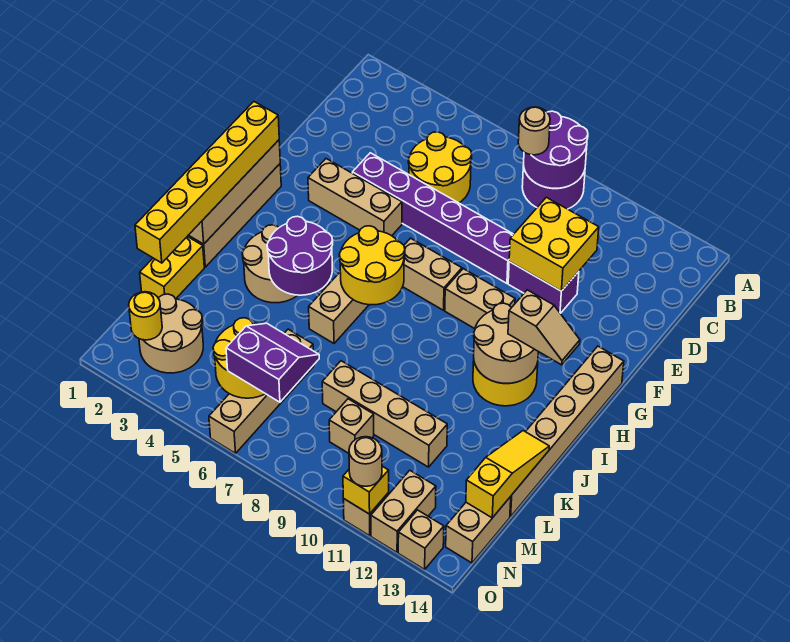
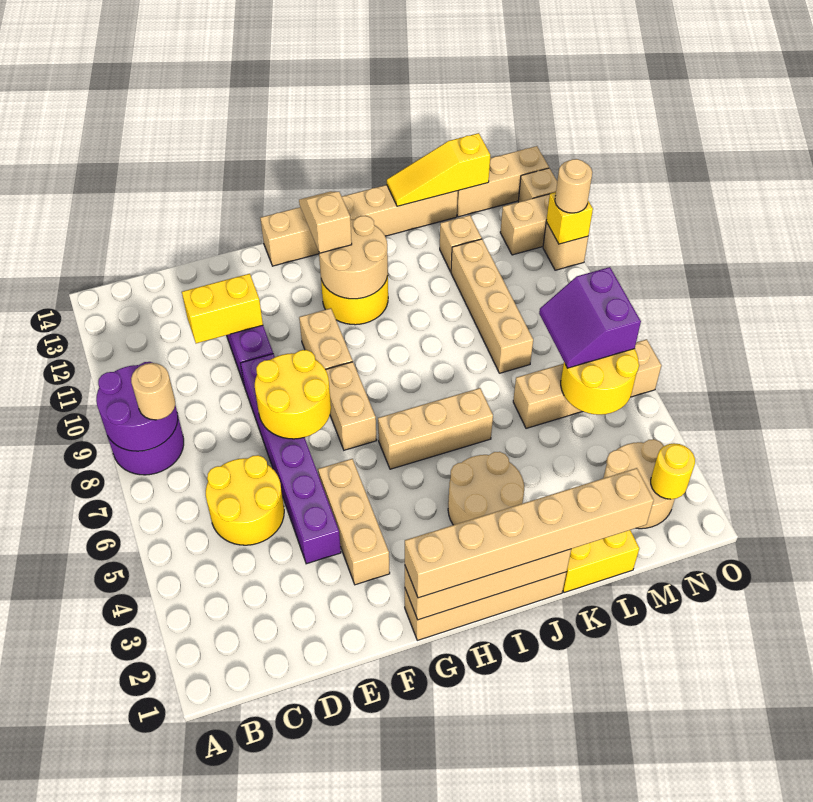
yellow 2x2 brick [509,197,599,291] -> yellow 1x2 brick [182,274,263,343]
yellow 1x6 brick [135,102,279,263] -> tan 1x6 brick [405,468,654,598]
yellow 2x2 round brick [339,226,405,305] -> yellow 2x2 round brick moved to [255,350,331,439]
purple 2x2 round brick [267,216,333,295] -> none
tan 1x1 brick [329,399,374,453] -> tan 1x1 brick moved to [440,215,482,272]
tan 1x2 brick [446,497,511,563] -> tan 1x3 brick [457,146,549,217]

